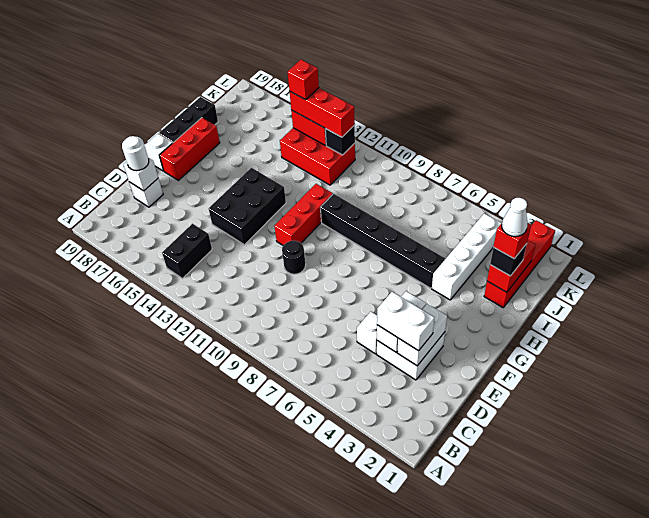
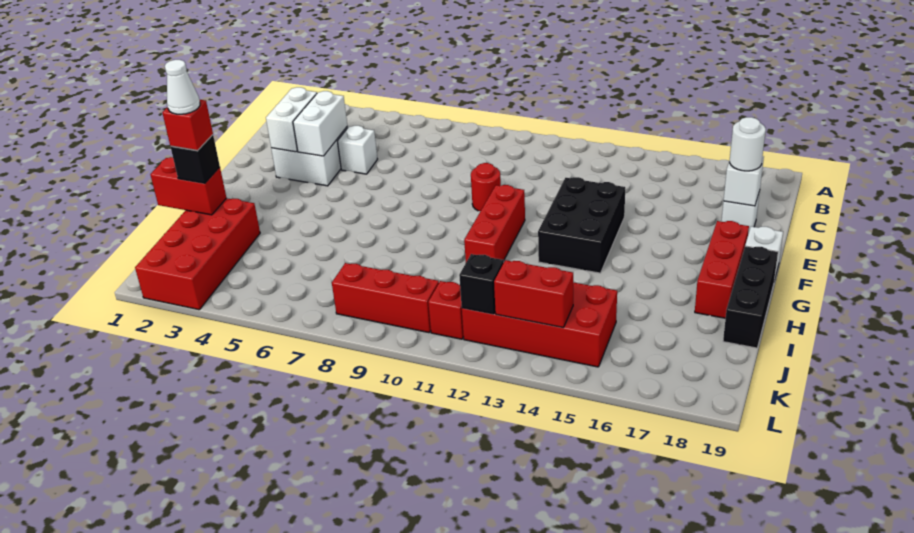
black 1x2 brick [162,224,212,278] -> none
white 1x2 brick [377,292,434,351] -> none
black 1x1 round brick [282,241,306,274] -> red 1x1 round brick [471,163,501,211]
white 1x4 brick [432,213,501,300] -> none
black 1x6 brick [320,194,445,288] -> none
red 1x4 brick [484,220,555,307] -> red 2x4 brick [135,198,260,310]
red 1x2 brick [487,241,535,292] -> red 1x2 brick turned to [150,157,226,215]
red 2x3 brick [280,128,355,185] -> red 2x4 brick [462,282,617,367]
red 1x3 brick [290,88,355,137] -> red 1x3 brick moved to [332,263,439,333]
red 1x1 brick [288,60,319,100] -> red 1x1 brick moved to [428,281,464,339]

